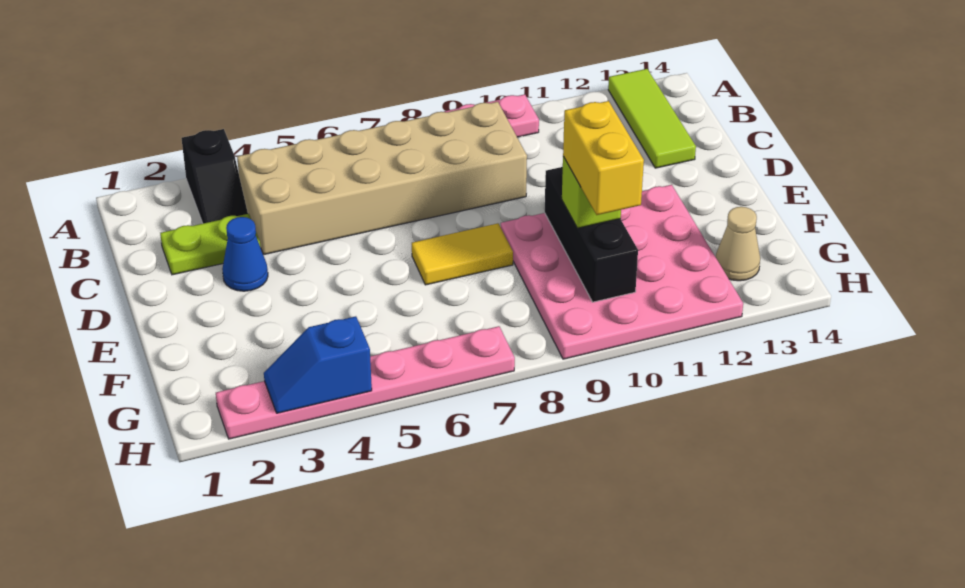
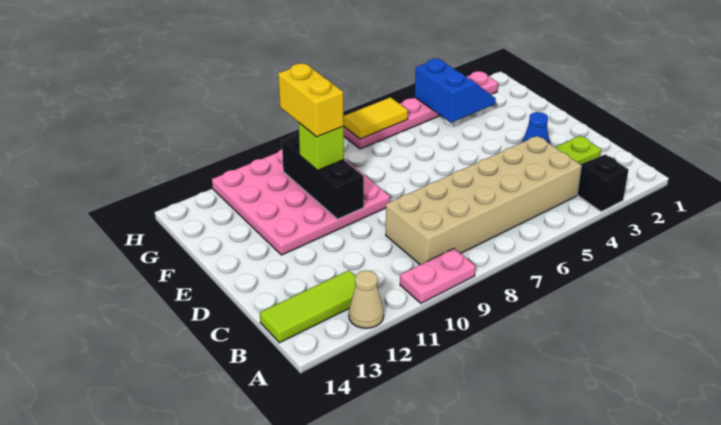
lime 1x3 tile [608,69,696,168] -> lime 1x3 tile turned to [260,270,356,343]
yellow 1x2 tile [412,223,513,285] -> yellow 1x2 tile moved to [343,97,408,139]
tan 1x1 cone [716,207,760,281] -> tan 1x1 cone moved to [349,270,384,328]
blue 1x2 slope [264,316,372,413] -> blue 2x2 slope [415,59,496,123]

